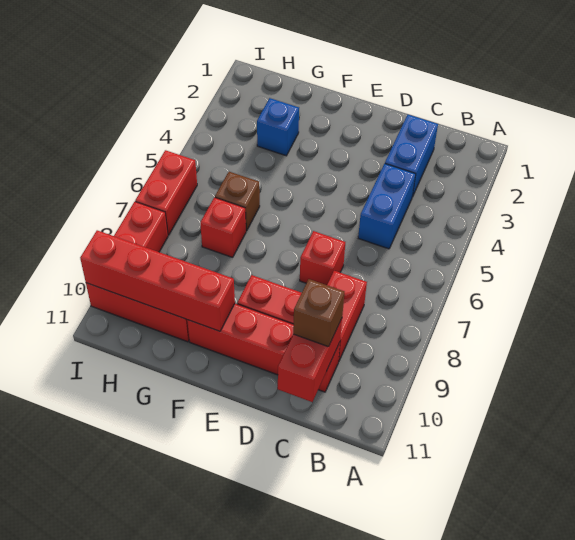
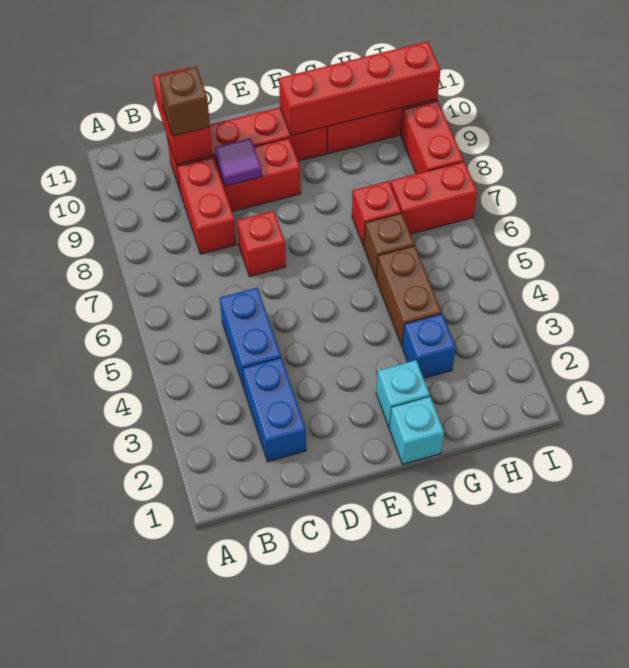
none -> purple 1x1 tile [214,138,262,186]
none -> cyan 1x1 brick [389,397,444,464]
none -> cyan 1x1 brick [376,360,430,428]
none -> brown 1x2 brick [376,246,442,346]
red 1x2 brick [135,150,197,235] -> red 1x2 brick turned to [391,162,477,234]

